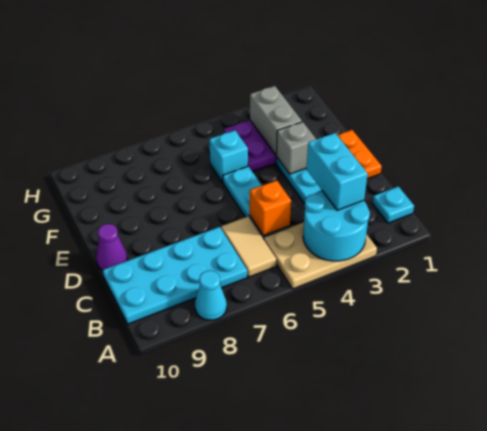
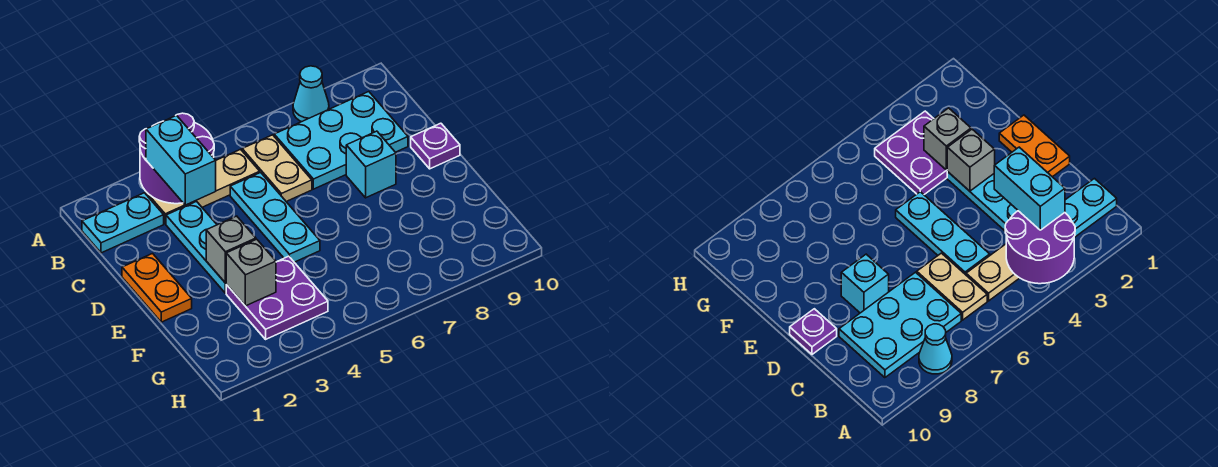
tan 2x3 plate [264,222,377,289] -> tan 1x3 plate [146,149,260,224]
cyan 2x2 round brick [303,190,370,261] -> purple 2x2 round brick [139,113,214,204]
cyan 1x1 plate [372,186,414,223] -> cyan 1x2 plate [82,193,164,253]
tan 1x2 tile [221,216,276,277] -> tan 1x2 plate [242,135,312,202]
cyan 2x4 plate [103,227,247,324] -> cyan 2x3 plate [274,92,408,189]
orange 1x1 brick [250,180,291,236] -> none
purple 1x1 cone [96,224,127,270] -> purple 1x1 plate [411,123,460,169]
grey 1x2 brick [250,86,302,155] -> grey 1x1 brick [226,239,276,306]
cyan 1x1 brick [209,130,248,182] -> cyan 1x1 brick moved to [346,131,396,198]

